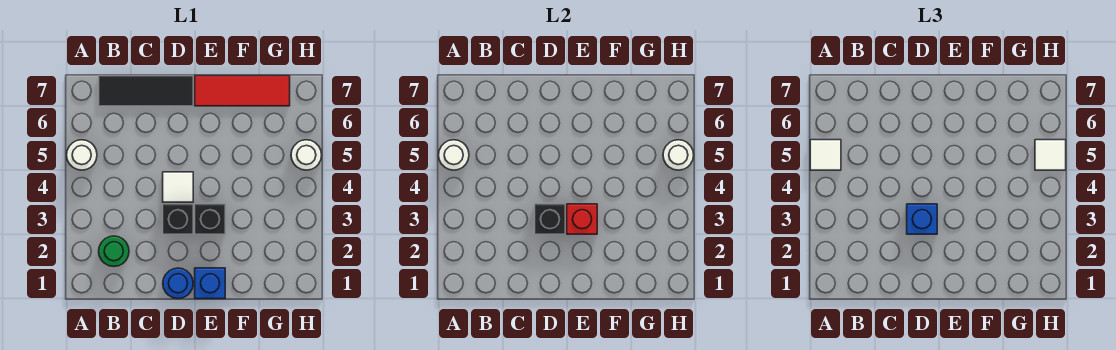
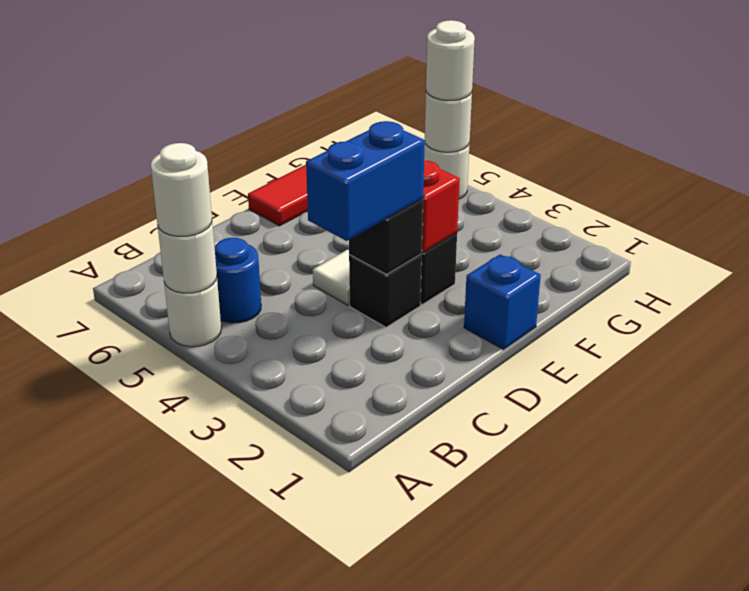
white 1x1 tile [810,140,841,170] -> white 1x1 round brick [151,143,212,236]
green 1x1 round brick [99,236,129,267] -> none
black 1x3 tile [99,76,193,106] -> none
blue 1x1 round brick [163,268,193,299] -> blue 1x1 round brick moved to [215,238,261,323]
blue 1x1 brick [907,204,937,234] -> blue 1x2 brick [306,121,425,241]
white 1x1 tile [1035,140,1066,170] -> white 1x1 round brick [426,20,475,101]

